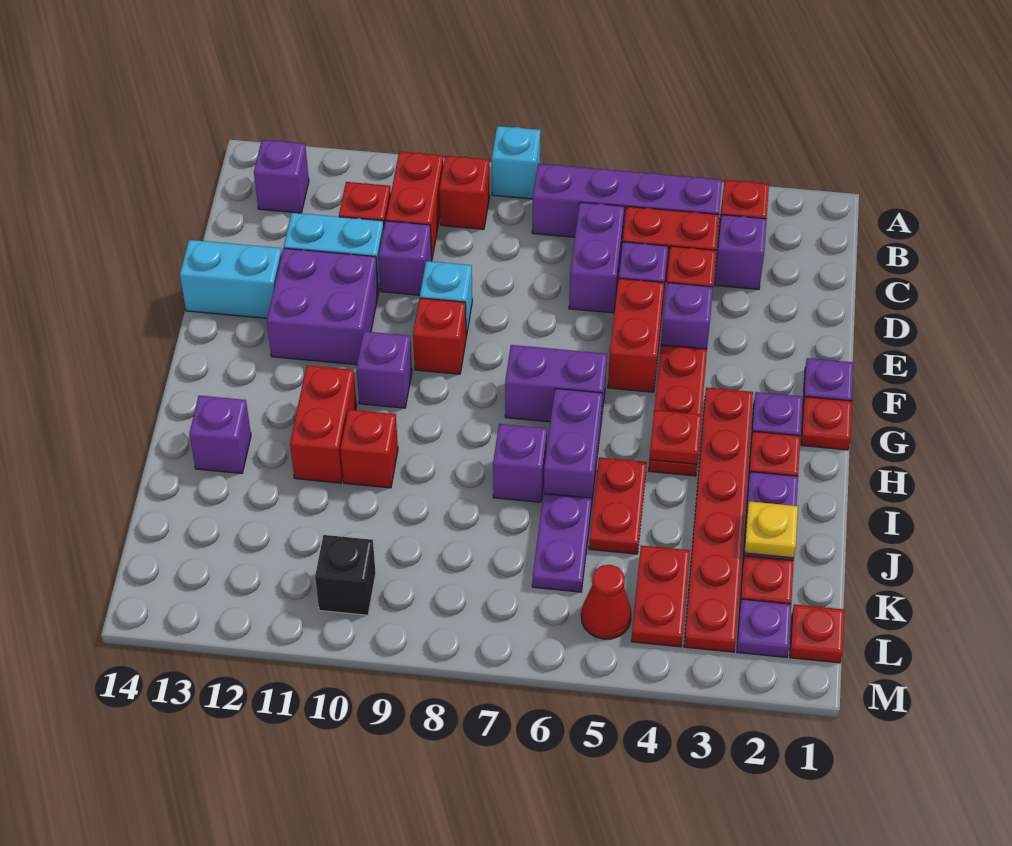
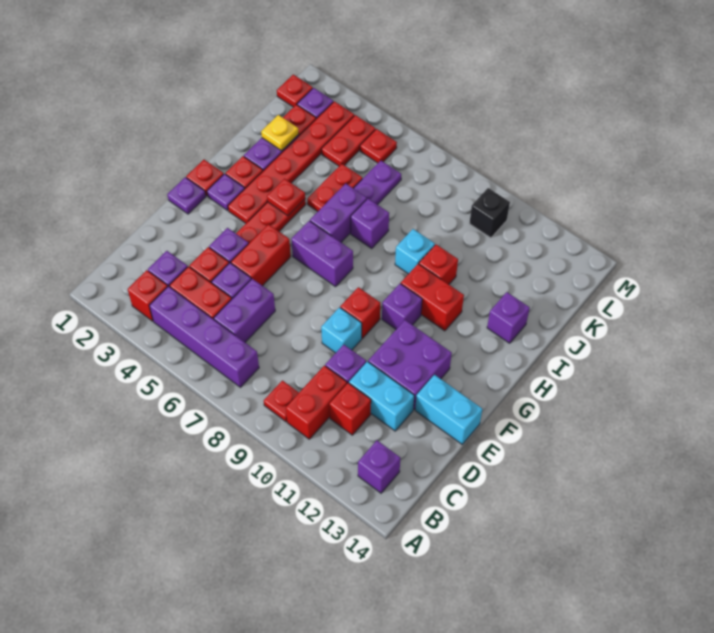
cyan 1x1 brick [492,126,541,199] -> cyan 1x1 brick moved to [395,229,435,274]
red 1x1 brick [439,156,490,229] -> red 1x1 plate [264,381,299,422]
red 1x2 brick [290,365,357,483] -> red 1x2 brick turned to [401,264,464,331]
red 1x1 cone [581,565,631,639] -> red 1x1 plate [360,129,397,163]

